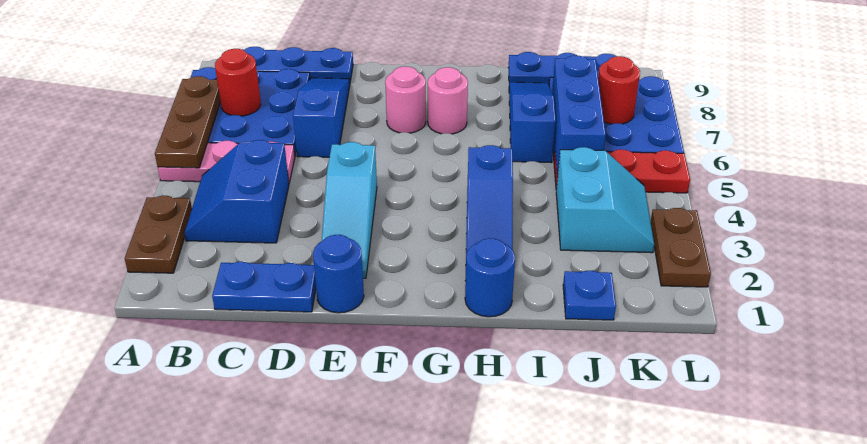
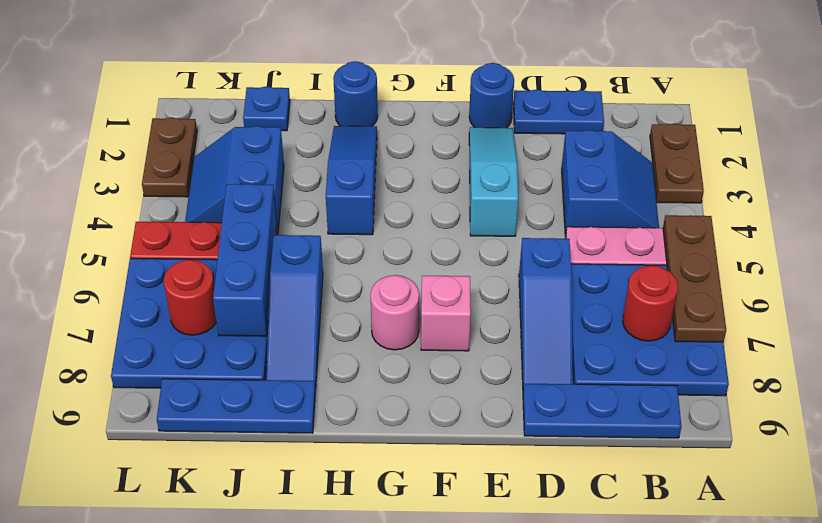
pink 1x1 round brick [385,66,426,133] -> pink 1x1 brick [421,276,471,351]
cyan 2x2 slope [556,147,654,253] -> blue 2x2 slope [185,126,284,230]

